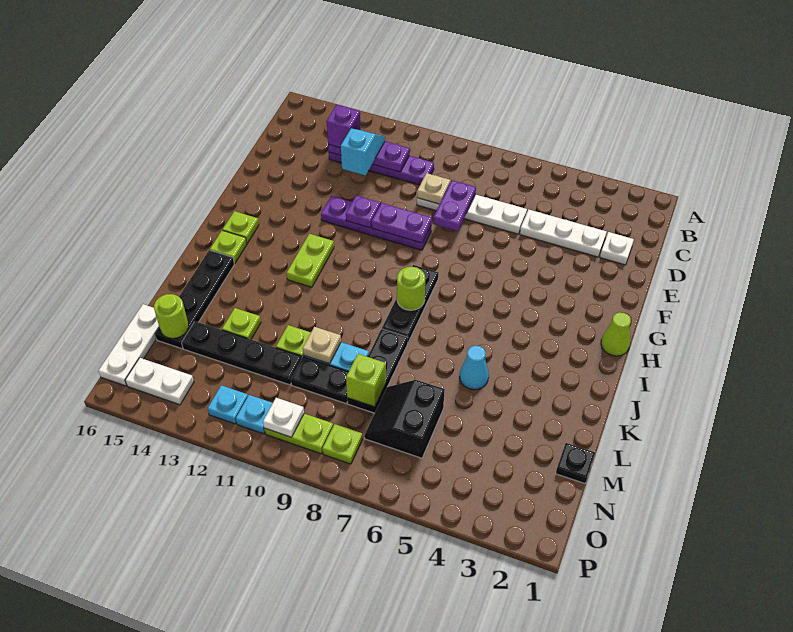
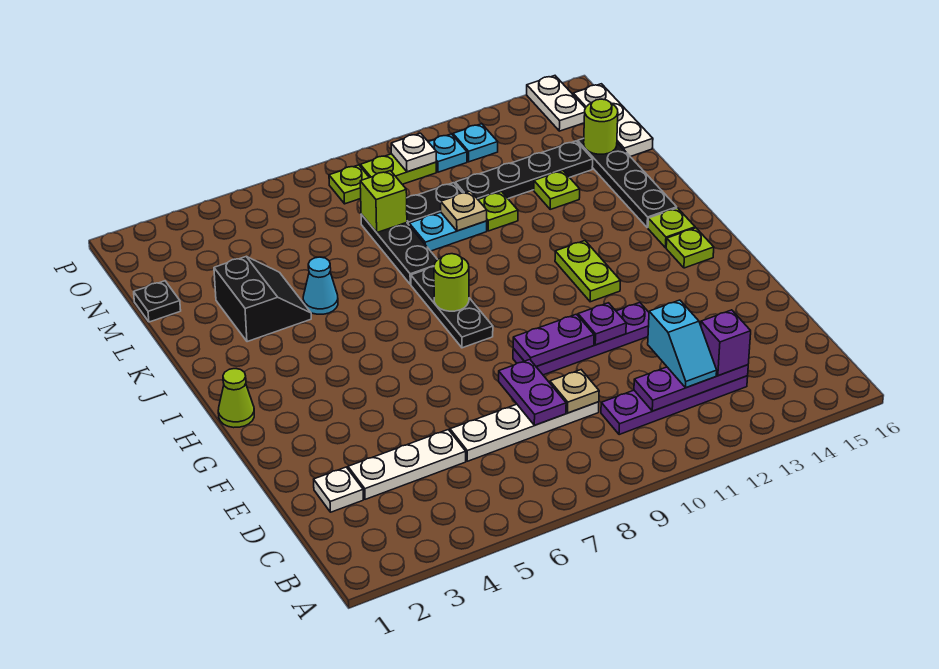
black 2x2 slope [364,380,445,458] -> black 2x2 slope moved to [214,257,311,342]
white 1x2 plate [125,358,194,405] -> white 1x2 plate turned to [527,76,585,131]

